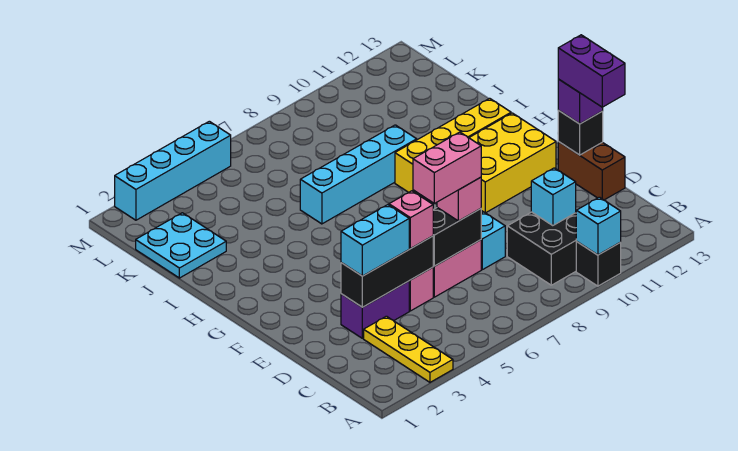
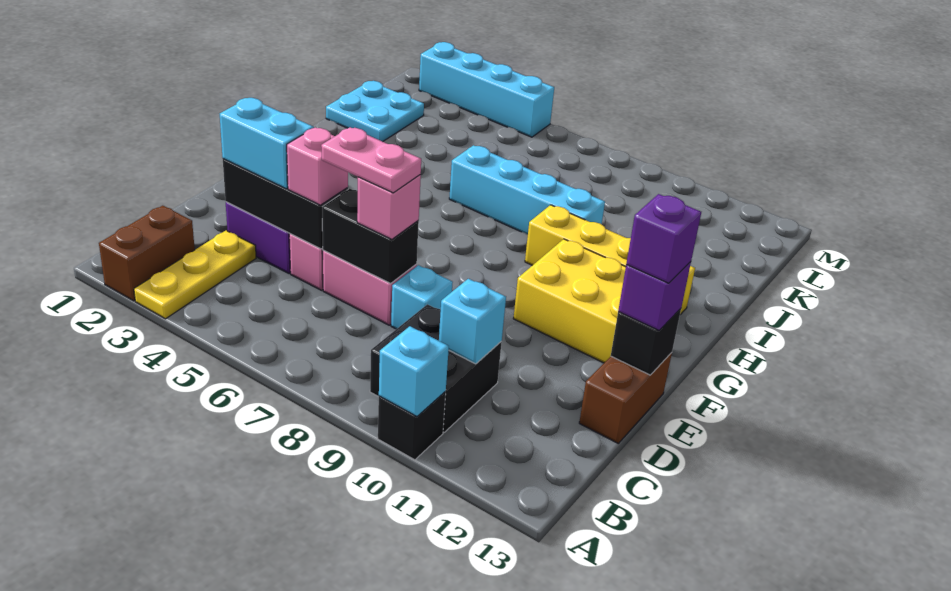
none -> brown 1x2 brick [99,206,195,301]
pink 1x2 brick [413,132,481,204] -> pink 1x2 plate [321,127,421,193]
purple 1x2 brick [558,35,625,107] -> purple 1x1 brick [626,194,701,283]

